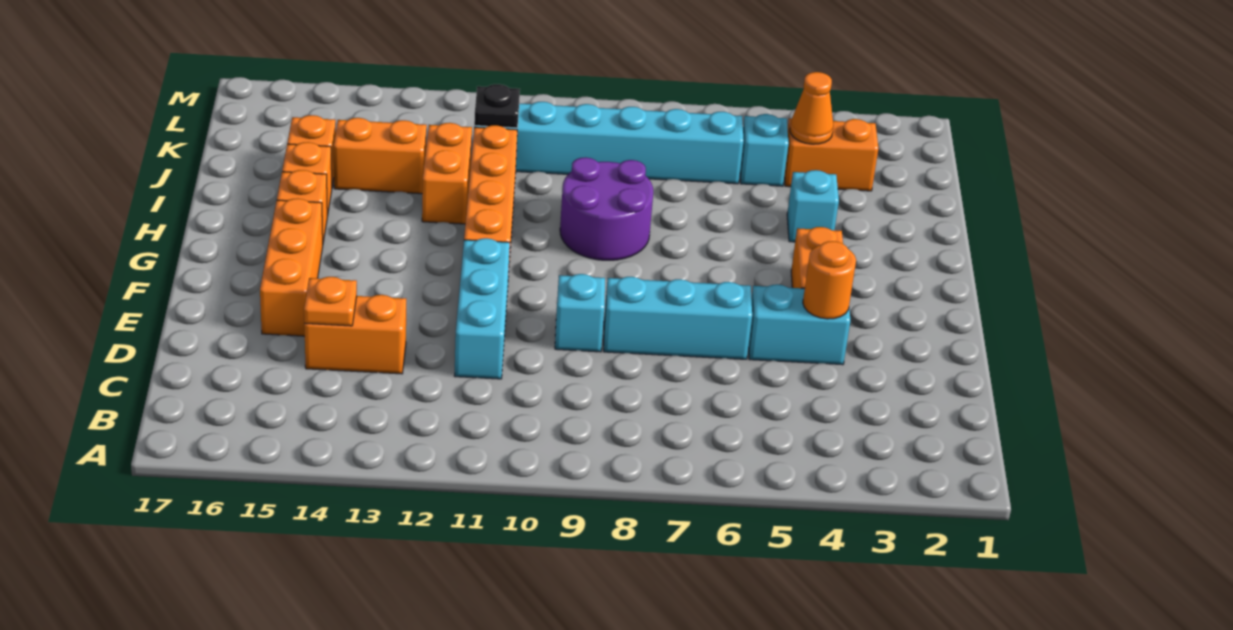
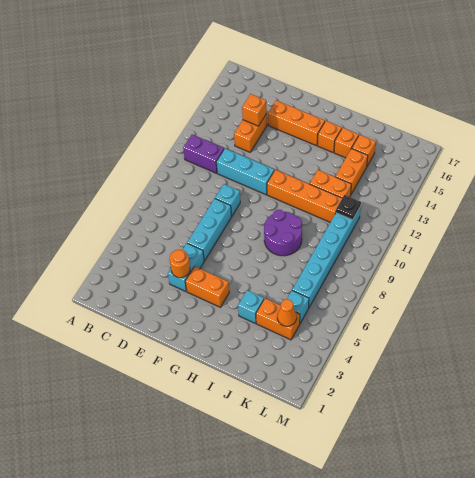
none -> purple 1x2 brick [183,135,224,173]
orange 1x1 plate [304,277,357,326] -> orange 1x1 brick [242,94,267,126]
orange 1x2 brick [784,118,878,191] -> orange 1x2 brick turned to [256,298,300,340]

